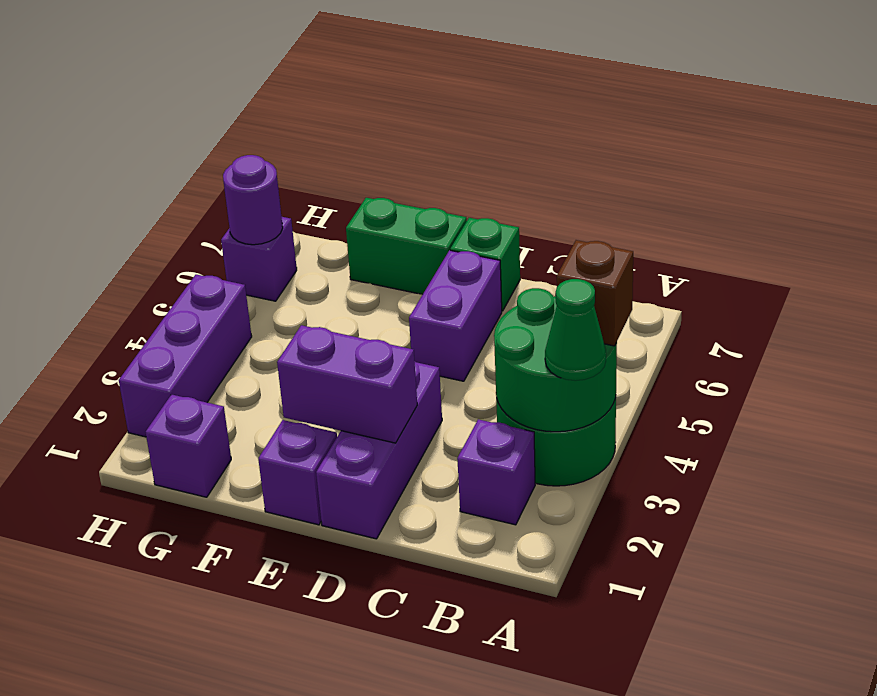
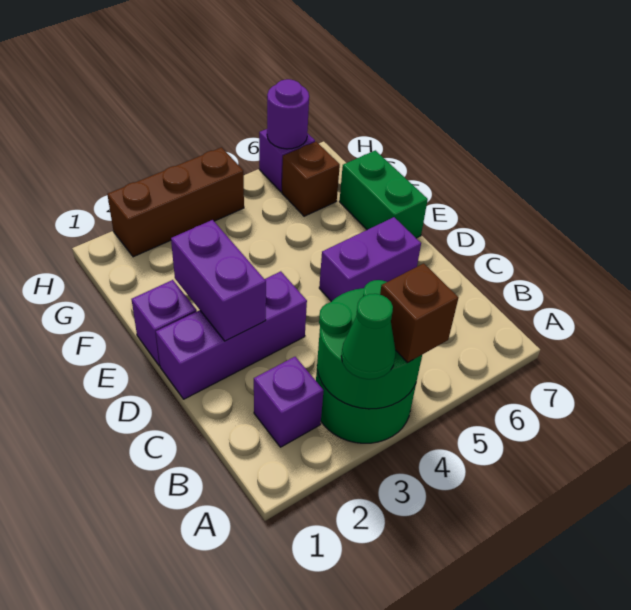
green 1x1 brick [450,218,520,311] -> none
purple 1x1 brick [146,394,231,497] -> none
none -> brown 1x1 brick [282,142,340,216]
purple 1x3 brick [119,275,252,437] -> brown 1x3 brick [107,147,244,257]

